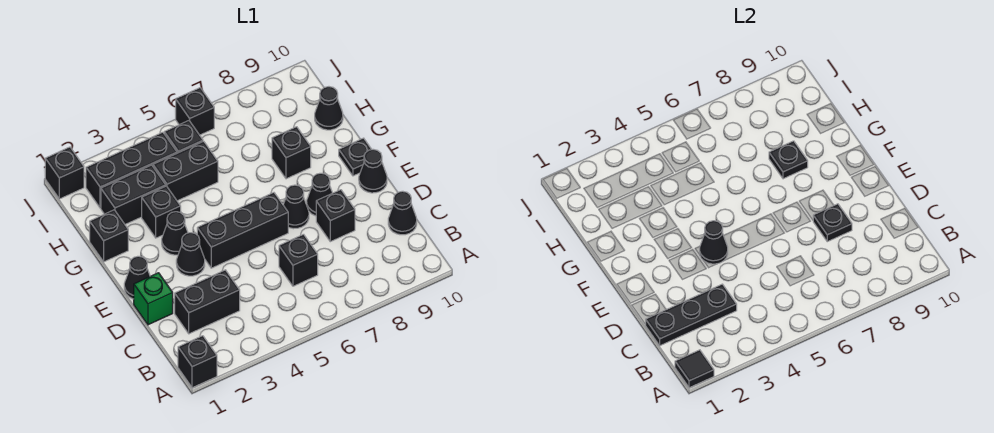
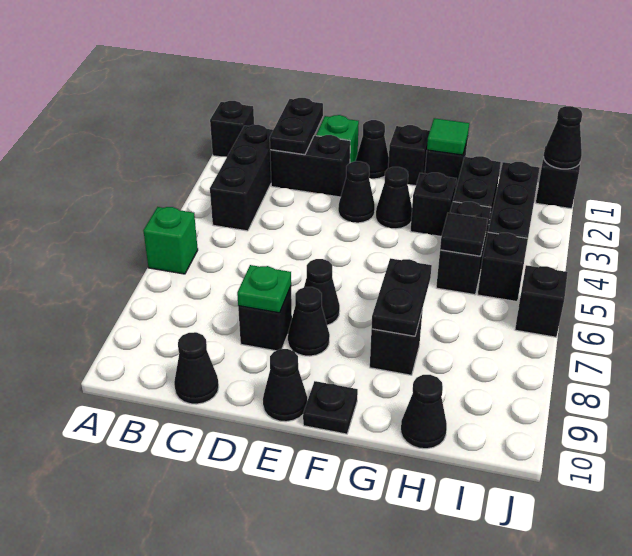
black 1x1 tile [675,350,714,388] -> black 1x1 tile moved to [440,213,488,256]
none -> green 1x1 brick [143,207,198,274]
black 1x3 plate [646,284,737,346] -> black 1x2 plate [270,98,323,155]
black 1x2 brick [175,270,240,334] -> black 1x2 brick turned to [270,135,350,197]
black 1x1 brick [279,234,318,286] -> black 1x1 brick moved to [388,125,430,186]
black 1x1 plate [813,204,852,242] -> green 1x1 plate [237,265,291,313]
black 1x3 brick [197,193,288,268] -> black 1x3 brick moved to [210,125,273,231]
black 1x1 cone [700,221,728,264] -> black 1x1 cone moved to [543,106,582,169]
none -> green 1x1 tile [427,118,469,155]
black 1x1 plate [769,141,808,179] -> black 1x2 plate [371,258,432,336]

